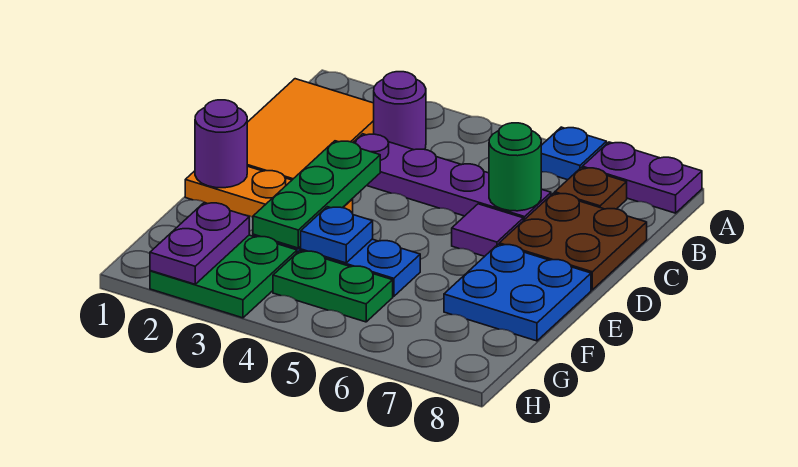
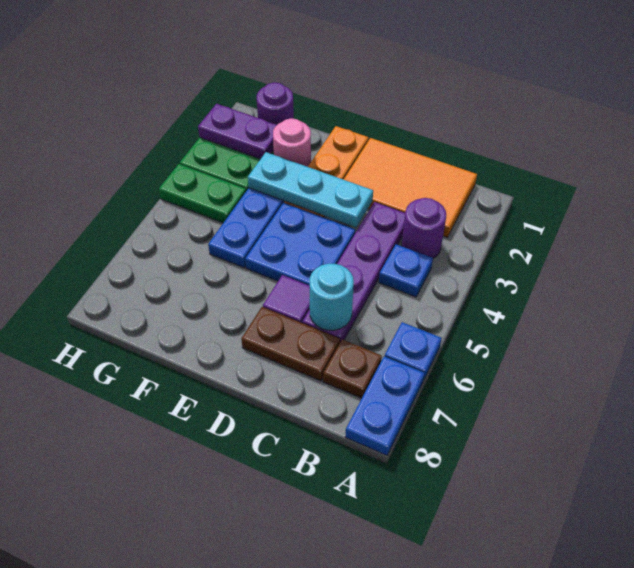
purple 1x2 plate [582,142,702,213] -> blue 1x2 plate [345,356,424,455]
green 1x1 round brick [489,123,541,211] -> cyan 1x1 round brick [310,264,354,330]
brown 2x2 plate [499,193,647,290] -> brown 1x2 plate [241,307,340,381]
green 1x3 plate [253,141,380,248] -> cyan 1x3 plate [248,152,373,227]
purple 1x1 round brick [195,100,247,188] -> purple 1x1 round brick moved to [257,82,294,125]
blue 2x2 plate [444,244,591,341] -> blue 2x2 plate moved to [245,203,356,286]
none -> pink 1x1 round brick [273,118,311,167]
blue 1x1 plate [301,207,373,263] -> blue 1x1 plate moved to [379,244,433,297]
green 1x2 plate [273,251,393,322] -> green 1x2 plate turned to [159,164,246,223]

